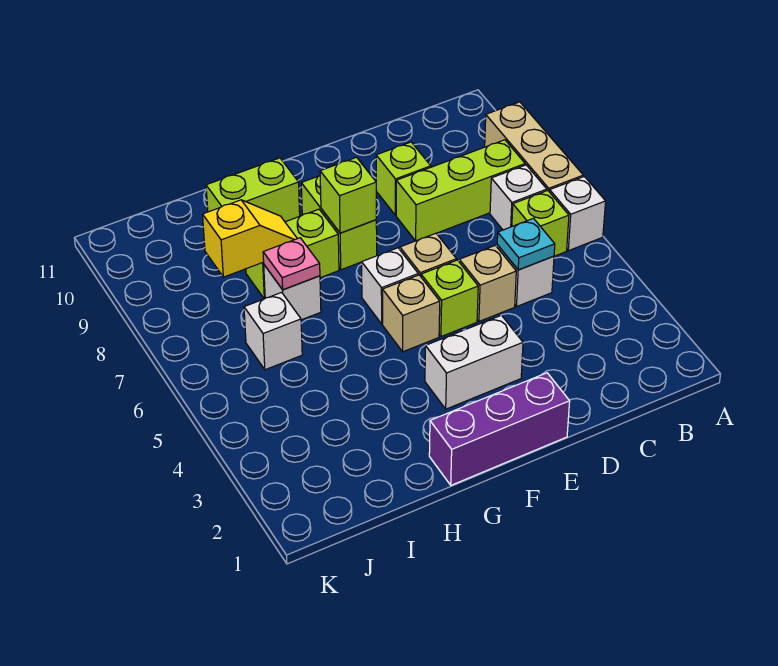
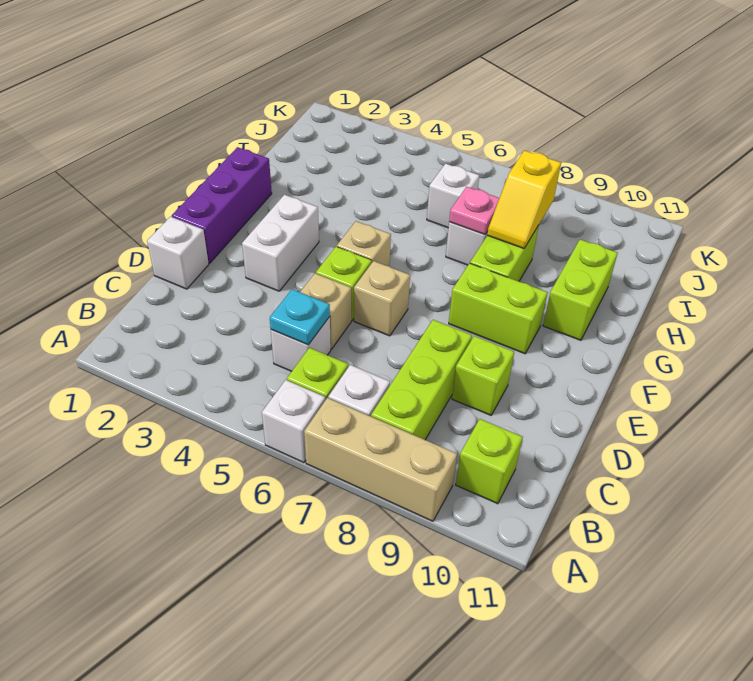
white 1x1 brick [362,248,418,324] -> white 1x1 brick moved to [147,217,209,289]
lime 1x1 brick [320,157,376,233] -> lime 1x1 brick moved to [456,419,523,504]

